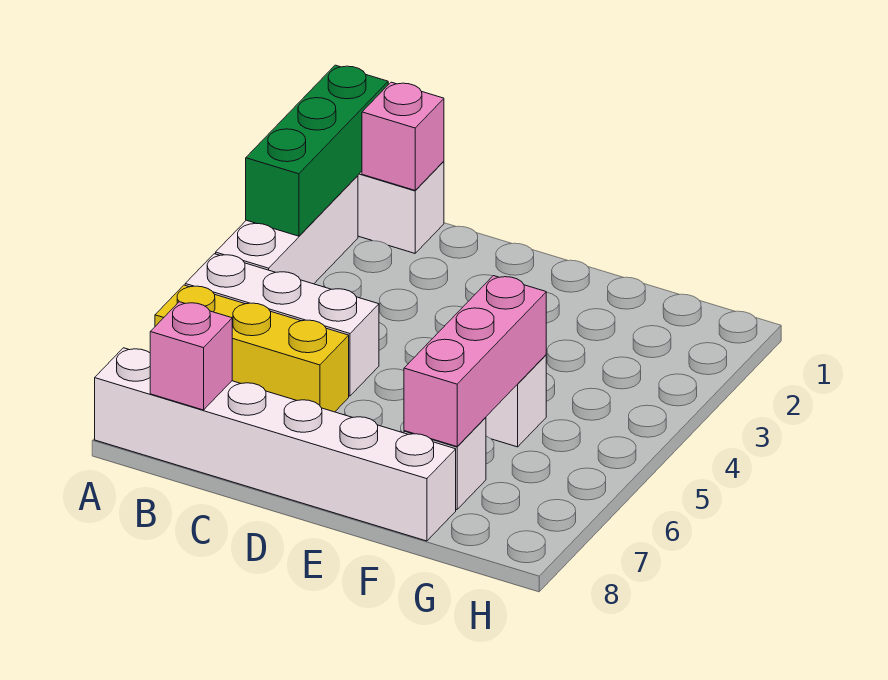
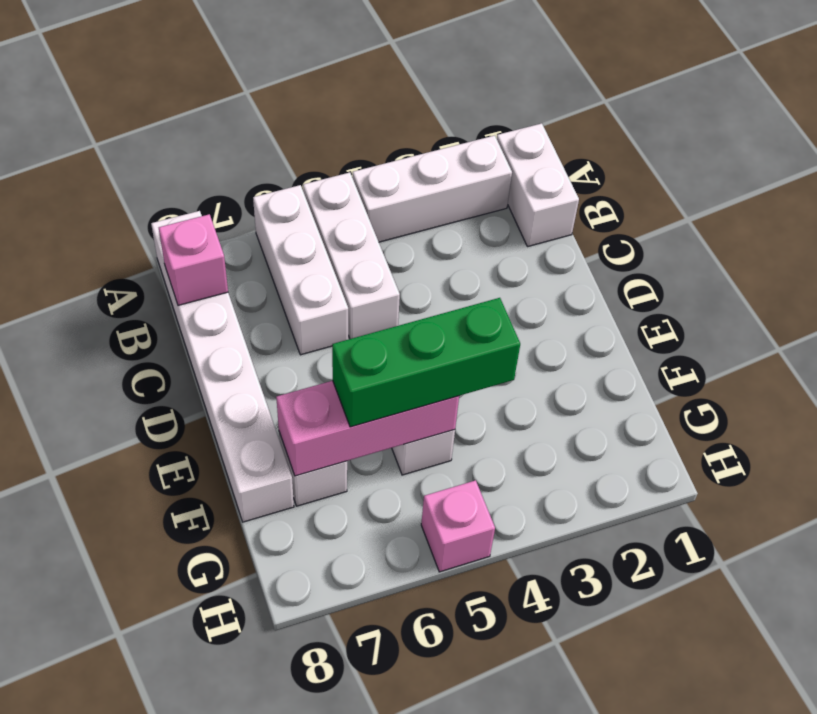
green 1x3 brick [246,65,388,236] -> green 1x3 brick moved to [332,298,520,427]
yellow 1x3 brick [155,285,349,412] -> white 1x3 brick [253,185,348,355]
pink 1x1 brick [362,82,444,190] -> pink 1x1 brick moved to [421,480,495,572]

